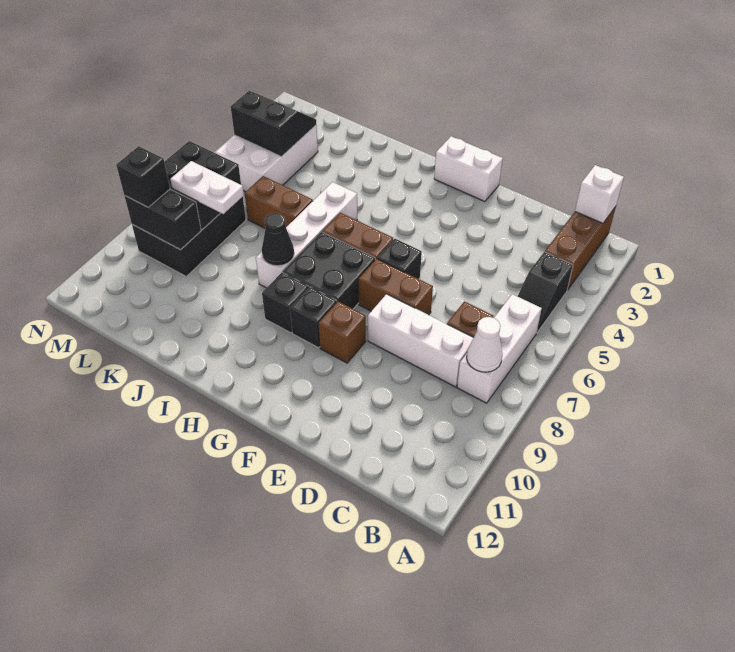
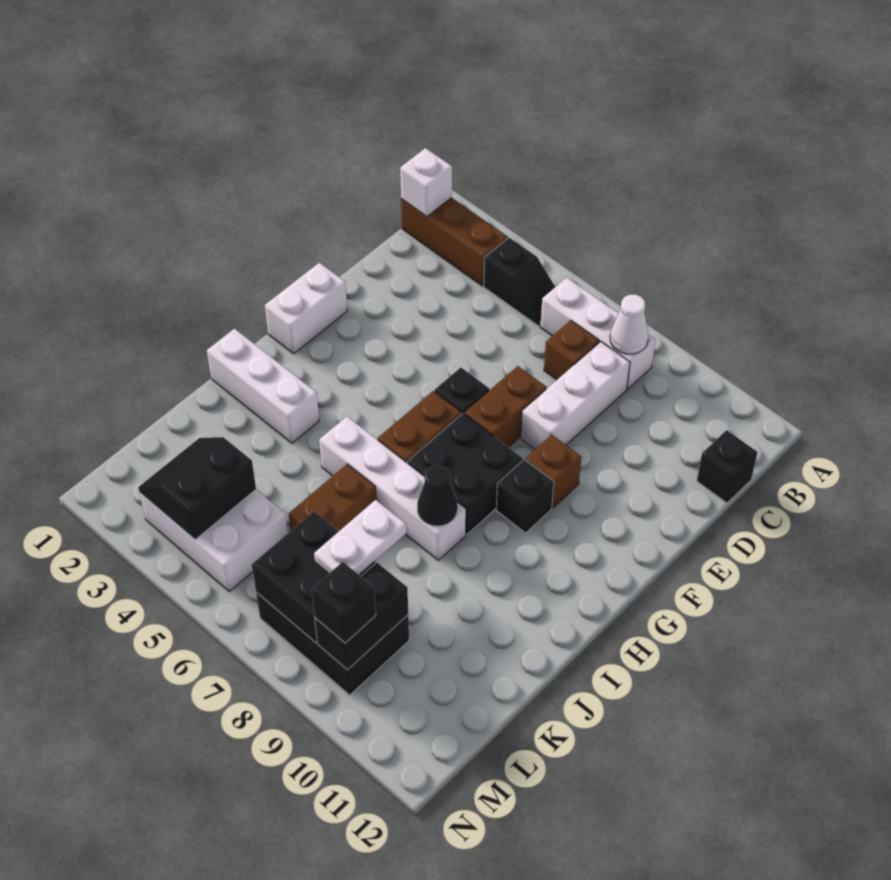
black 1x1 brick [262,273,308,333] -> black 1x1 brick moved to [697,430,758,503]
none -> white 1x3 brick [207,329,319,443]

